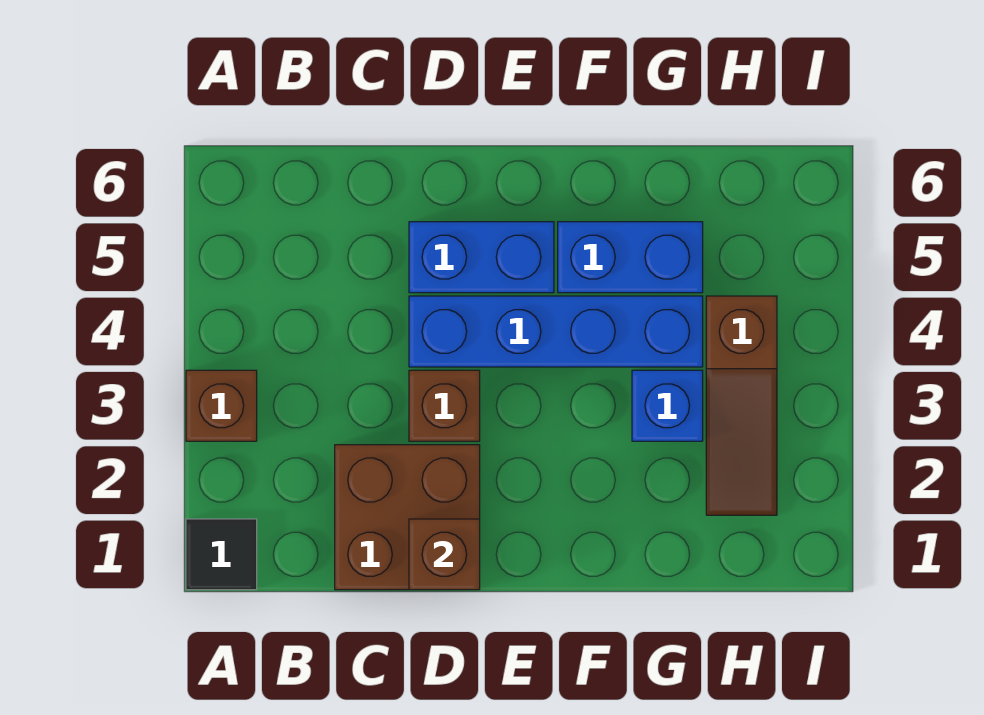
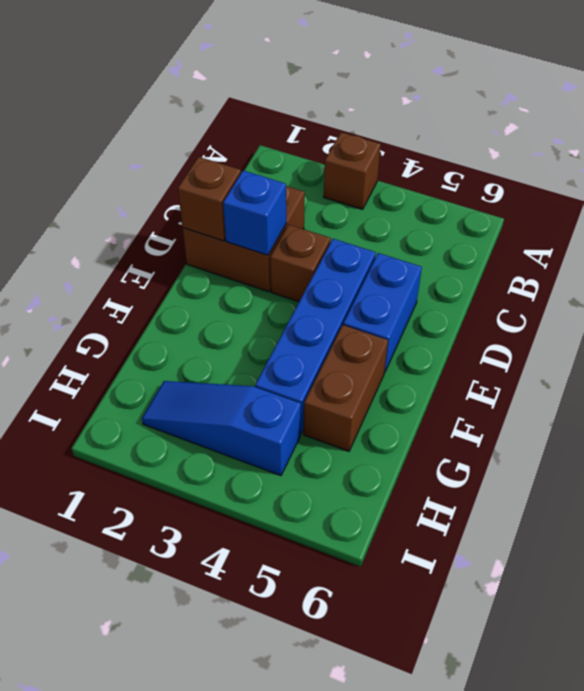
black 1x1 tile [186,519,257,590] -> none
blue 1x2 brick [558,222,703,293] -> brown 1x2 brick [304,325,388,451]
blue 1x1 brick [632,370,703,441] -> blue 1x1 brick moved to [223,171,286,255]
brown 1x3 slope [706,296,777,515] -> blue 1x3 slope [142,381,301,476]

